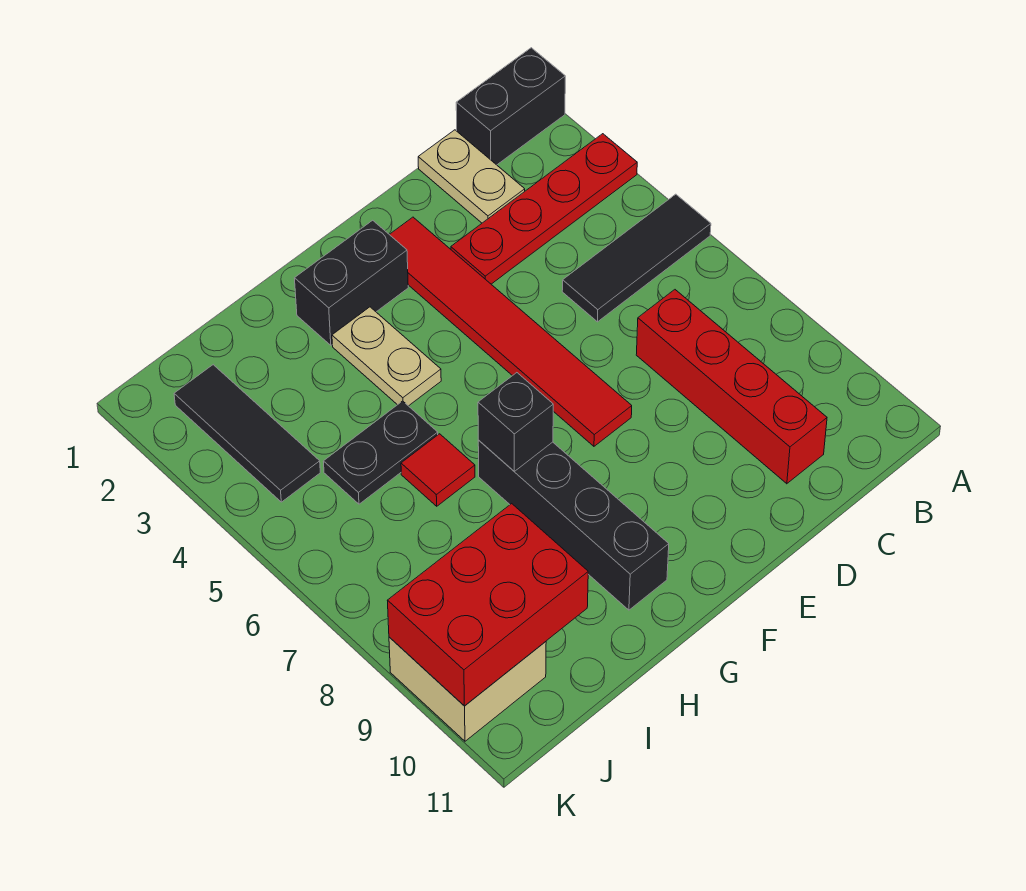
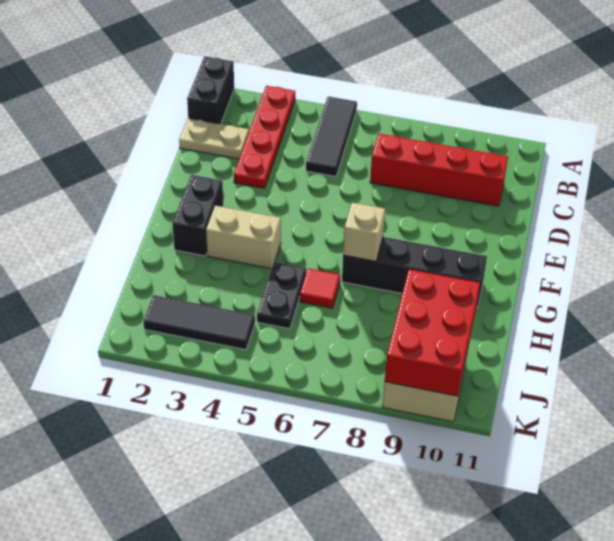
red 1x6 tile [389,217,632,446] -> none
tan 1x2 plate [332,307,441,406] -> tan 1x2 brick [206,206,281,269]
black 1x1 brick [478,373,553,471] -> tan 1x1 brick [343,203,385,261]

